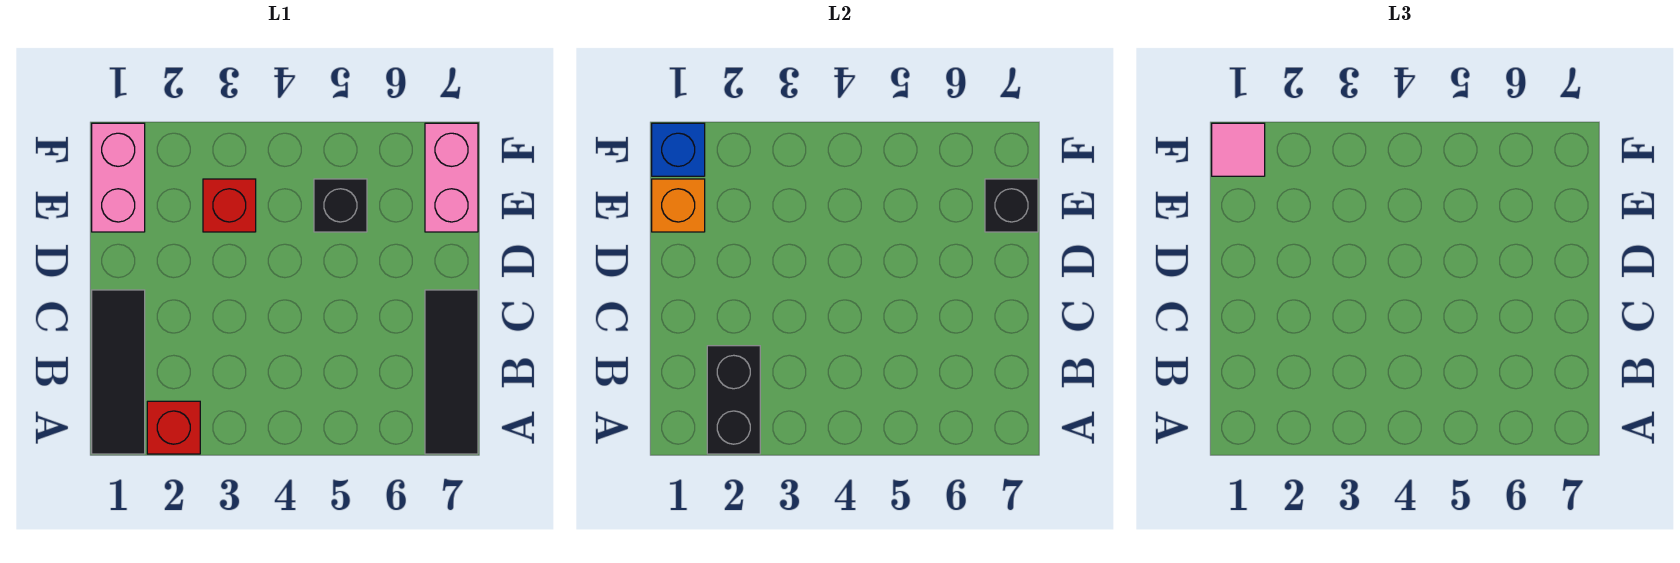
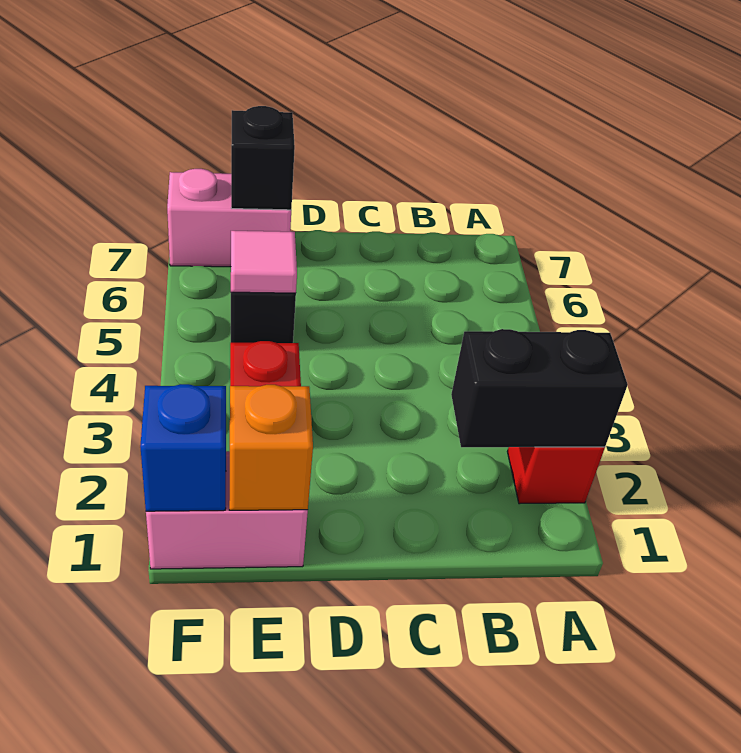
black 1x3 tile [92,290,145,454] -> none
black 1x3 tile [425,290,478,454] -> none
pink 1x1 tile [1212,123,1265,176] -> pink 1x1 tile moved to [231,231,297,293]

